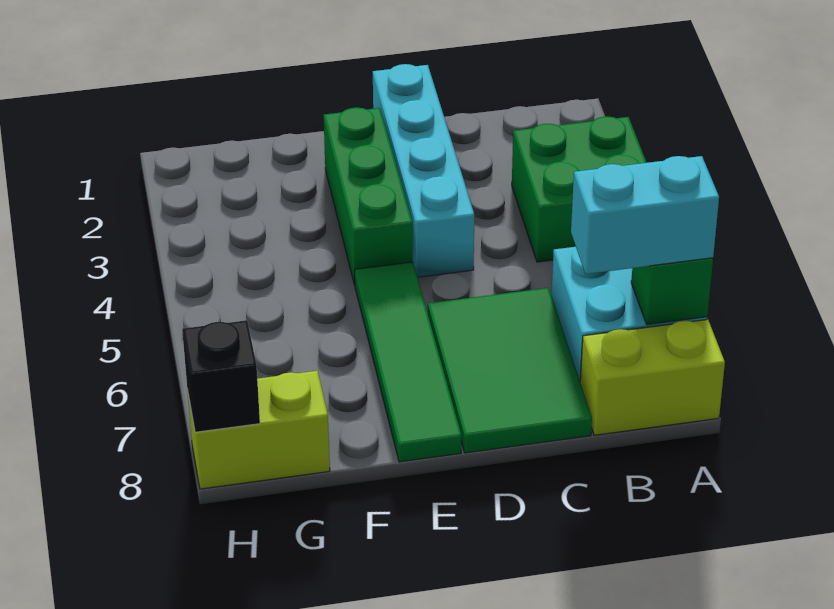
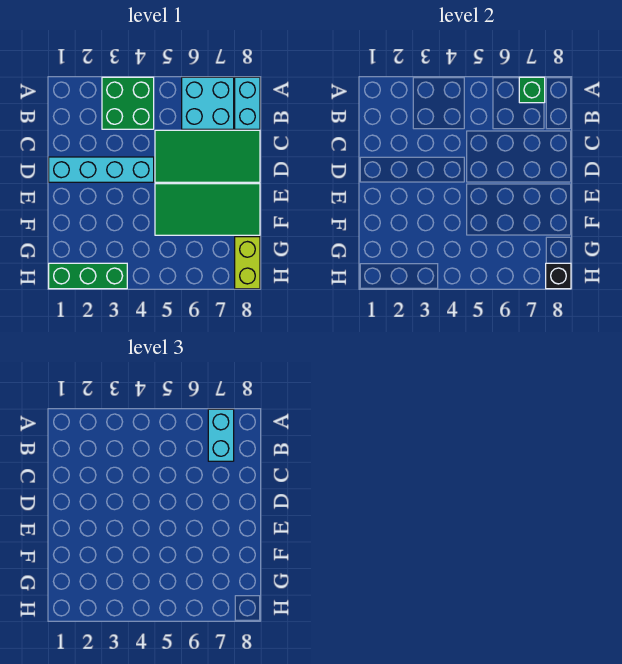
lime 1x2 brick [580,320,725,435] -> cyan 1x2 brick [235,77,260,129]
green 2x3 tile [428,288,592,453] -> green 2x4 tile [155,130,260,182]
green 1x3 brick [324,107,413,285] -> green 1x3 brick moved to [49,263,127,289]
green 1x4 tile [355,262,462,462] -> green 2x4 tile [155,184,260,235]

